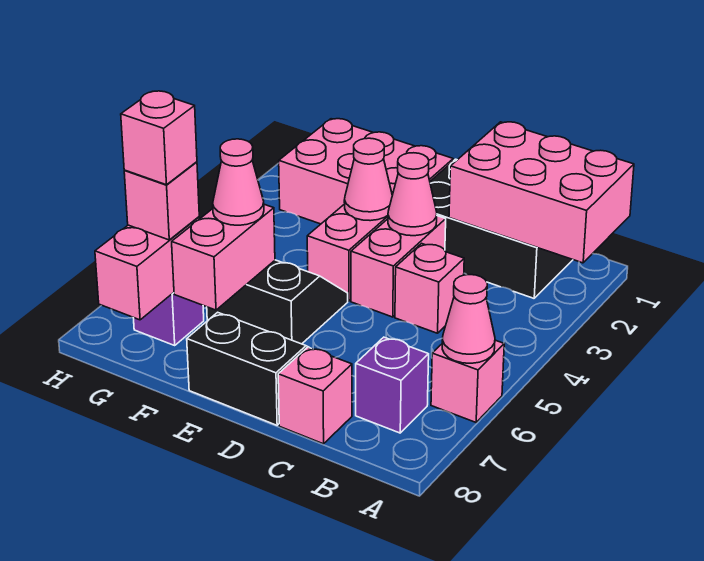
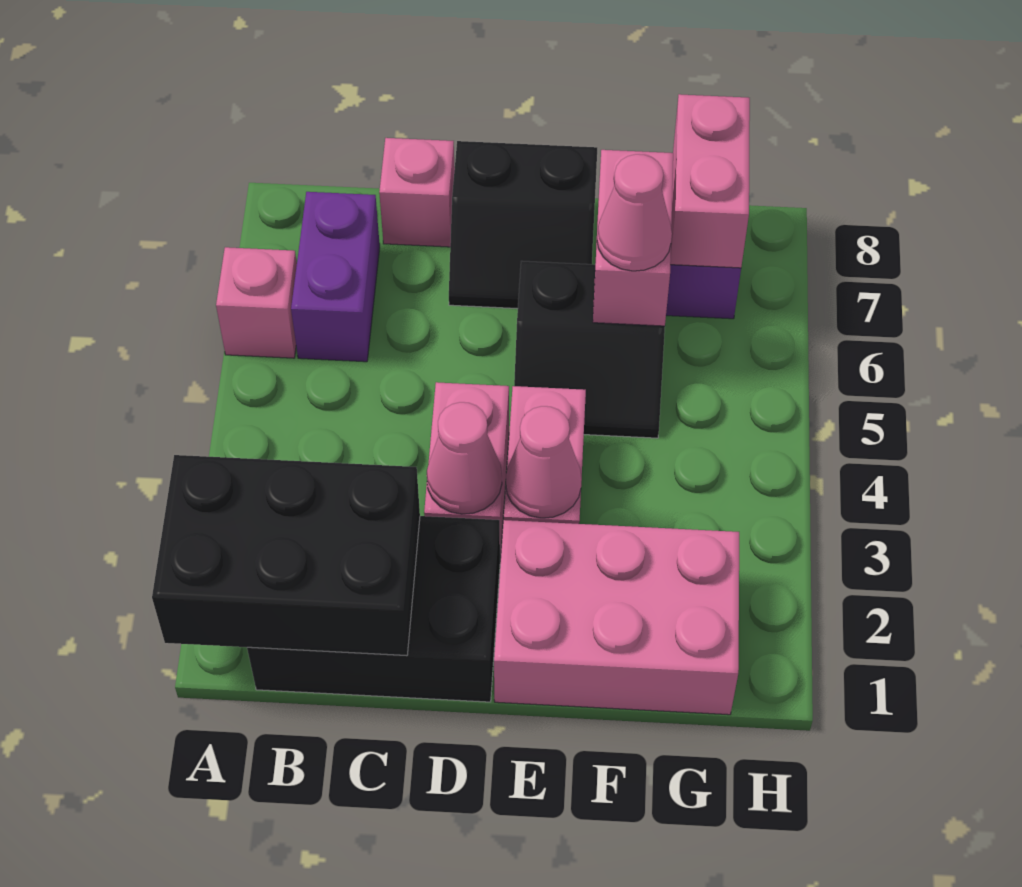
pink 2x3 brick [449,122,634,263] -> black 2x3 brick [152,455,420,656]
pink 1x1 cone [442,275,495,363] -> none
purple 1x1 brick [356,337,429,433] -> purple 1x2 brick [291,192,380,362]
pink 1x1 brick [395,243,464,333] -> none
pink 1x1 brick [124,162,199,240] -> none
pink 1x1 brick [121,91,197,185] -> none

